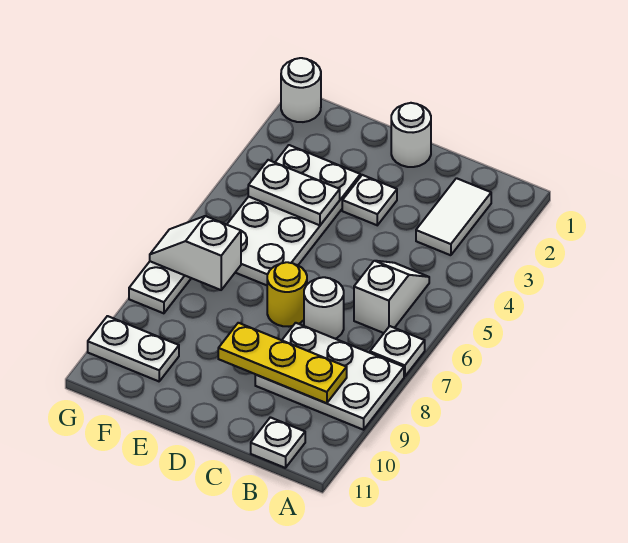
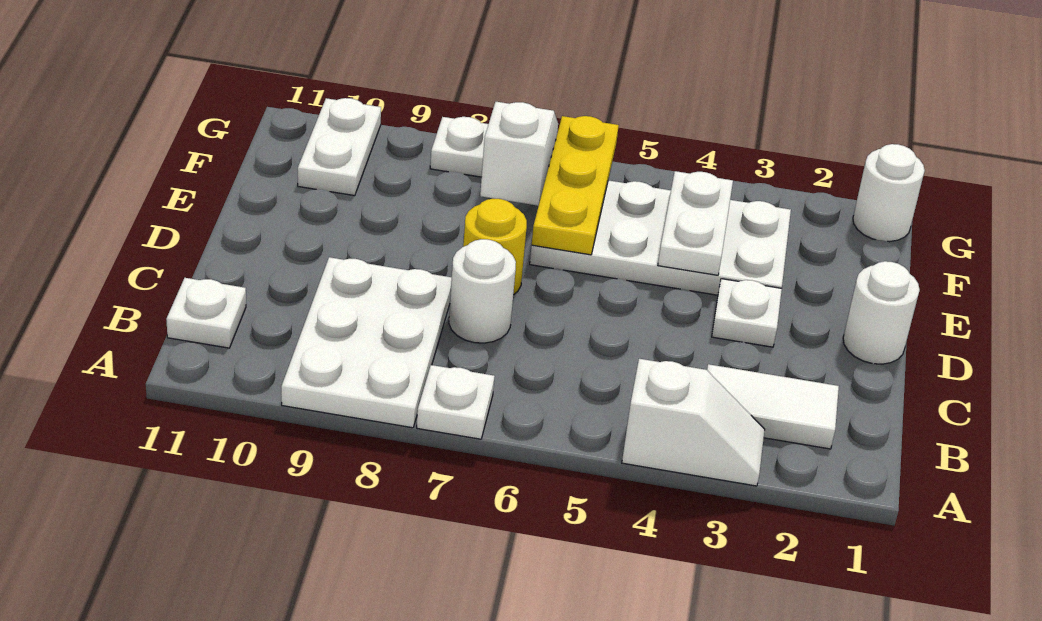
white 1x2 slope [354,261,429,333] -> white 1x2 slope moved to [622,359,765,486]
yellow 1x3 plate [218,323,347,403] -> yellow 1x3 plate moved to [532,116,619,255]

